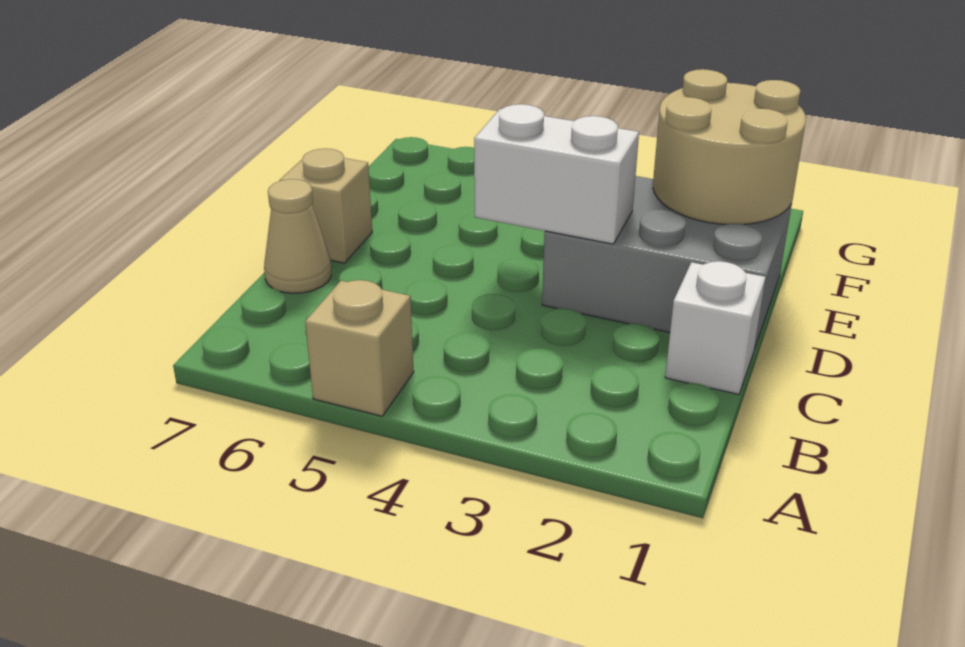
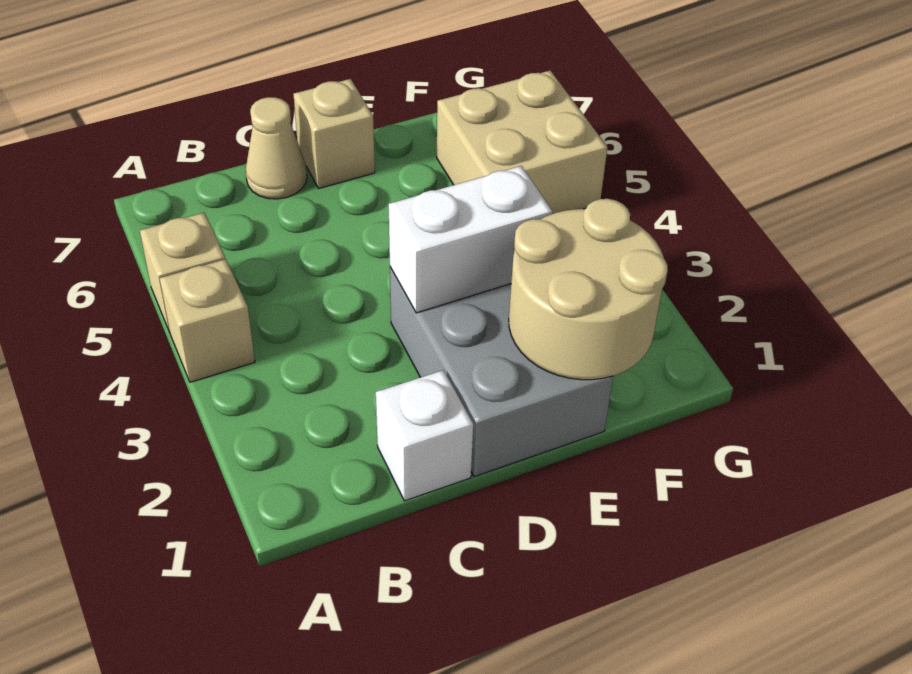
none -> tan 1x1 brick [159,259,255,382]
white 1x2 brick [474,104,639,244] -> white 1x2 brick turned to [389,166,552,313]
none -> tan 2x2 brick [437,70,607,214]

